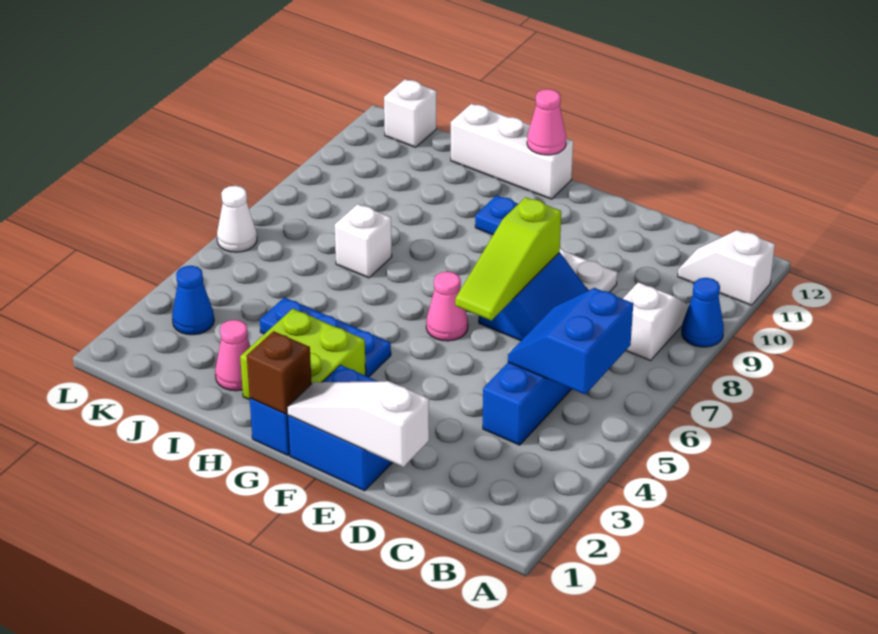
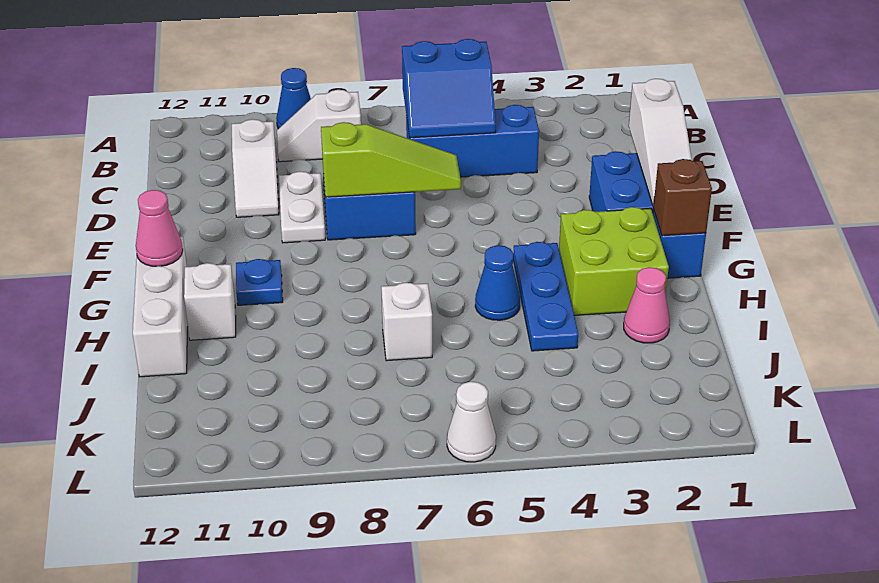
white 1x2 slope [677,230,775,305] -> white 1x2 slope moved to [232,119,279,217]
pink 1x1 cone [426,272,468,341] -> none
blue 1x1 cone [172,266,214,335] -> blue 1x1 cone moved to [475,245,520,320]
white 1x1 brick [384,79,436,147] -> white 1x1 brick moved to [184,263,236,340]

